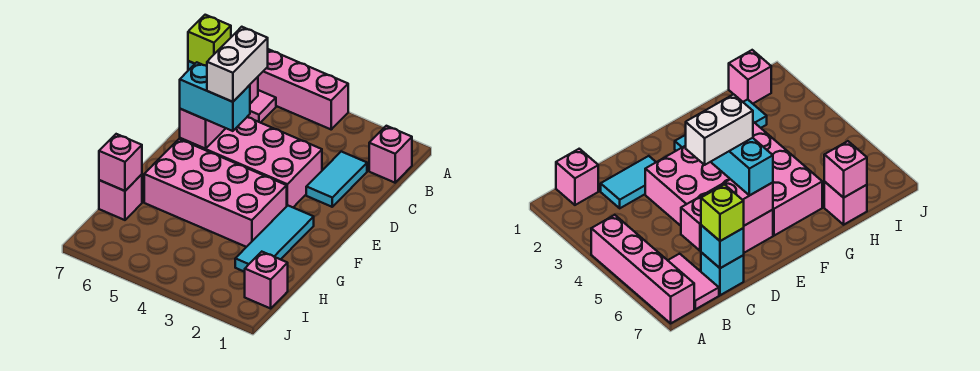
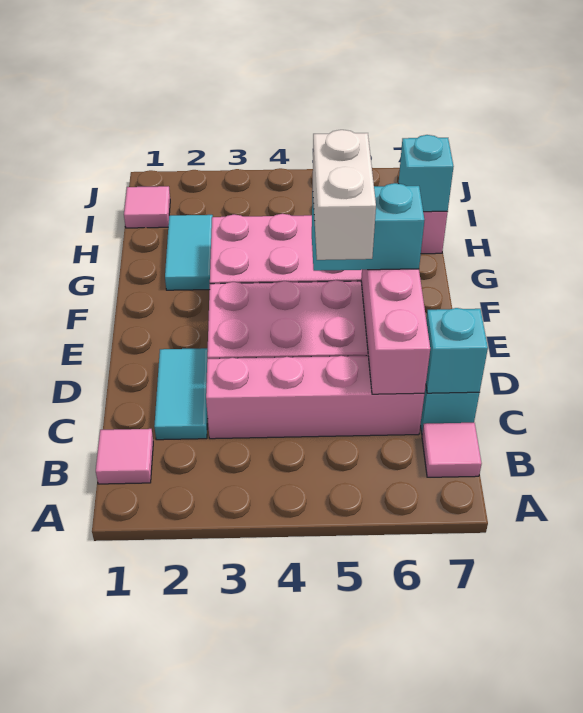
pink 1x4 brick [258,49,348,129] -> pink 1x4 brick moved to [206,356,424,439]
pink 1x1 brick [369,126,412,183] -> pink 1x1 tile [96,429,153,484]
pink 1x2 tile [247,90,276,123] -> pink 1x1 tile [422,423,482,477]
lime 1x1 brick [188,15,231,66] -> none
cyan 1x3 tile [235,206,314,272] -> cyan 1x2 tile [165,215,213,290]
pink 1x1 brick [99,134,142,191] -> cyan 1x1 brick [399,135,454,212]
pink 1x1 brick [245,252,288,308] -> pink 1x1 tile [124,186,170,228]

